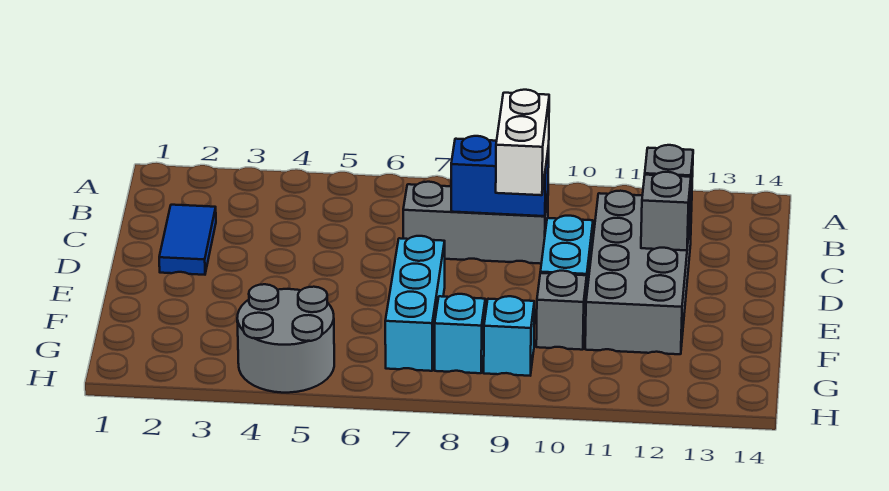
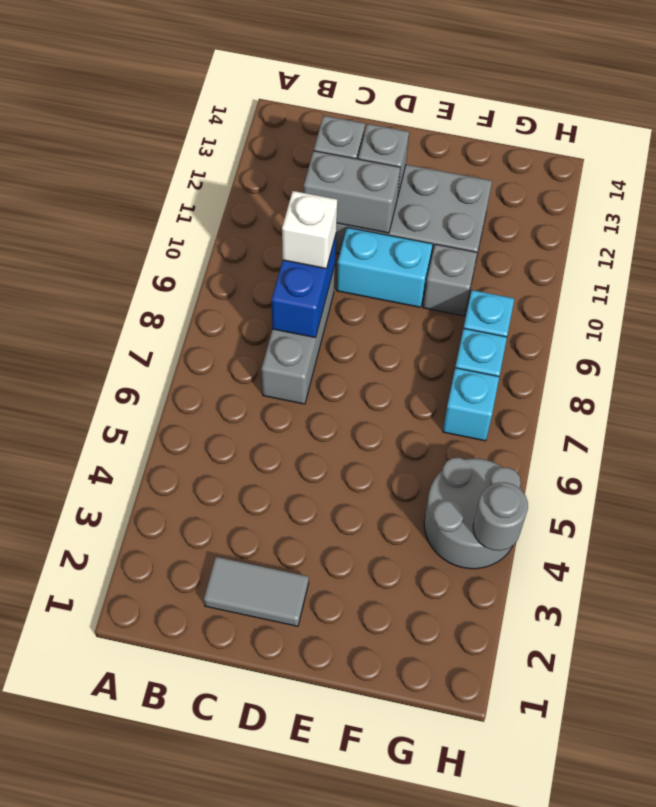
blue 1x2 tile [159,205,216,275] -> grey 1x2 tile [204,557,309,626]
white 1x2 brick [496,90,549,195] -> white 1x1 brick [282,191,337,269]
none -> grey 1x2 brick [304,151,400,233]
cyan 1x3 brick [385,236,445,371] -> cyan 1x1 brick [443,368,499,441]
none -> grey 1x1 round brick [473,482,528,551]

